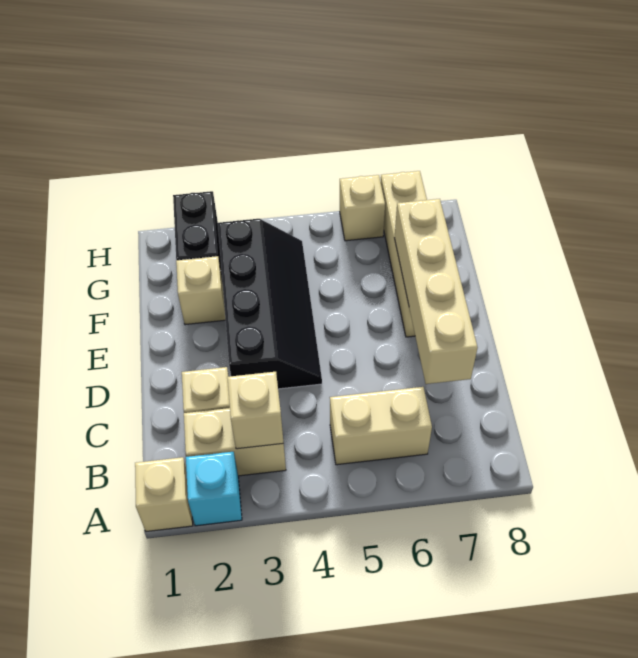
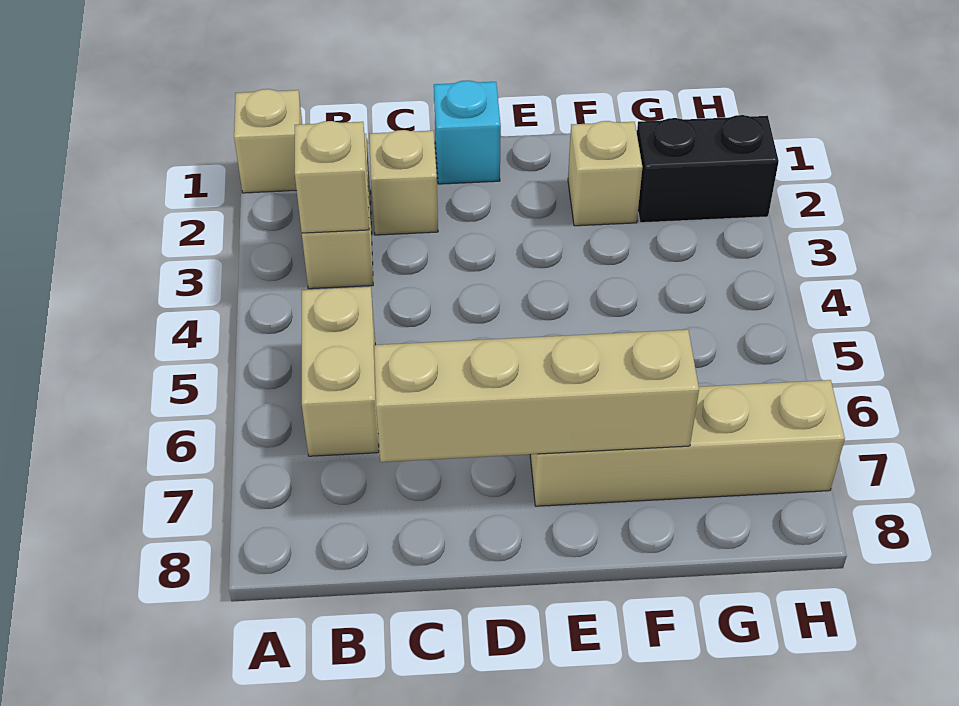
cyan 1x1 brick [186,452,242,526] -> cyan 1x1 brick moved to [434,80,501,184]
black 2x4 slope [218,219,322,389] -> none
tan 1x1 brick [340,175,385,241] -> none

